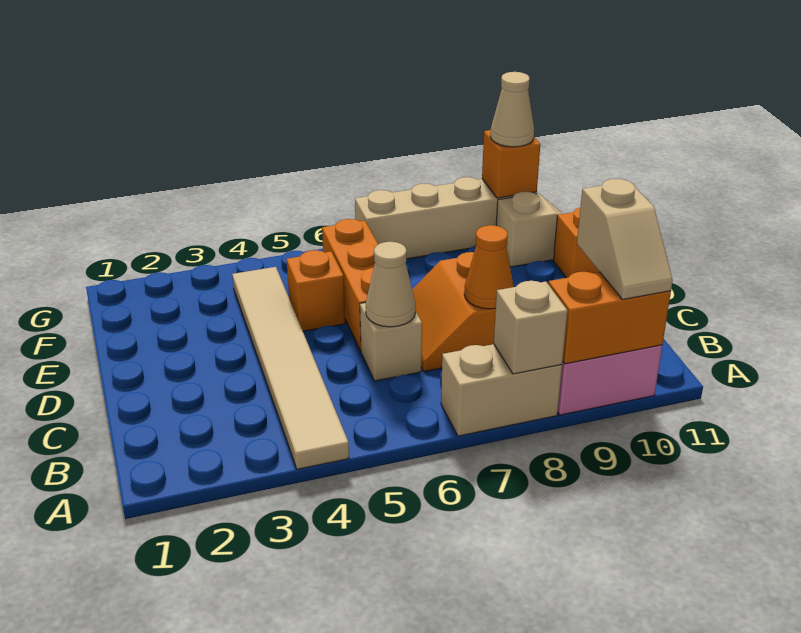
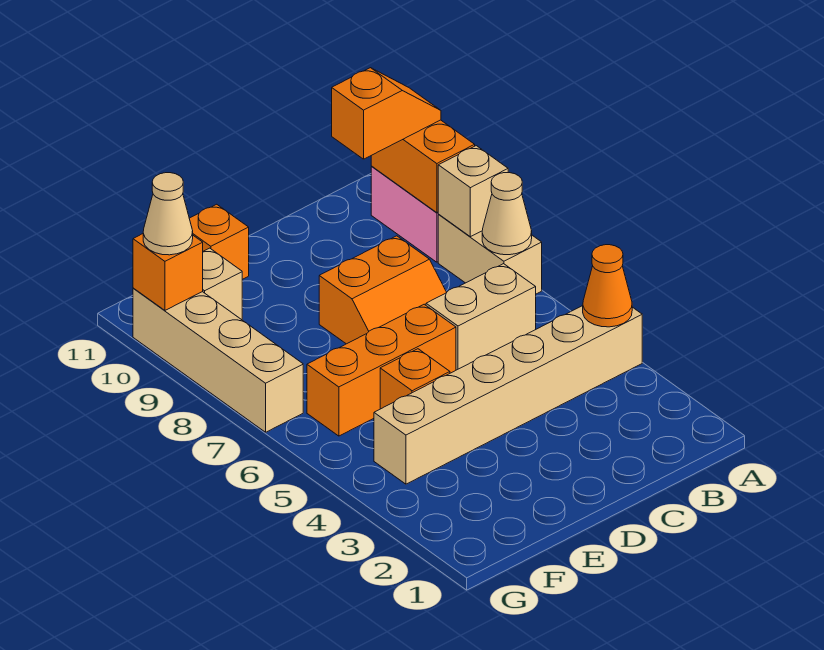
tan 1x6 tile [232,267,349,469] -> tan 1x6 brick [374,306,642,484]
tan 1x2 slope [577,179,673,300] -> orange 1x2 slope [332,68,441,159]
tan 1x1 brick [360,303,422,381] -> tan 1x2 brick [426,264,536,370]
tan 1x1 cone [366,242,416,327] -> tan 1x1 cone moved to [482,173,532,255]
orange 1x1 cone [464,225,514,309] -> orange 1x1 cone moved to [583,245,632,327]

